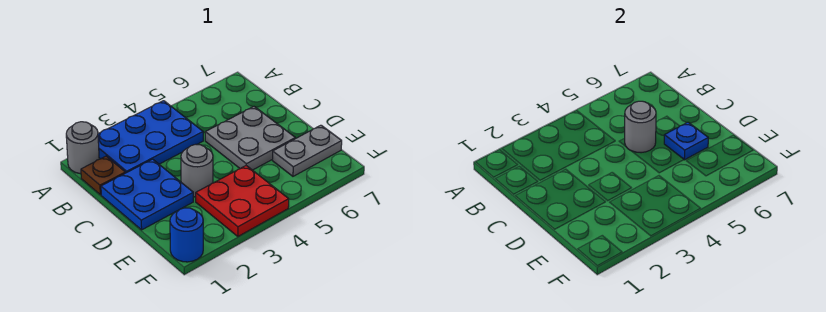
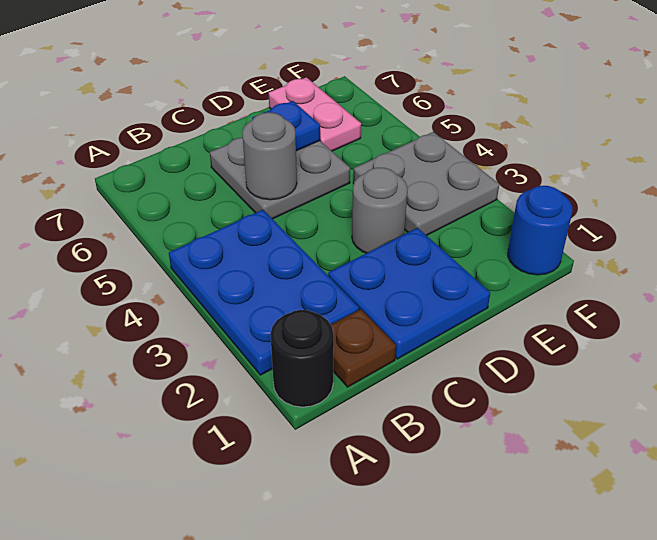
grey 1x1 round brick [66,122,99,174] -> black 1x1 round brick [270,310,334,407]
red 2x2 plate [196,166,289,236] -> grey 2x2 plate [353,132,499,236]
grey 1x2 plate [272,125,342,176] -> pink 1x2 plate [269,77,361,151]

